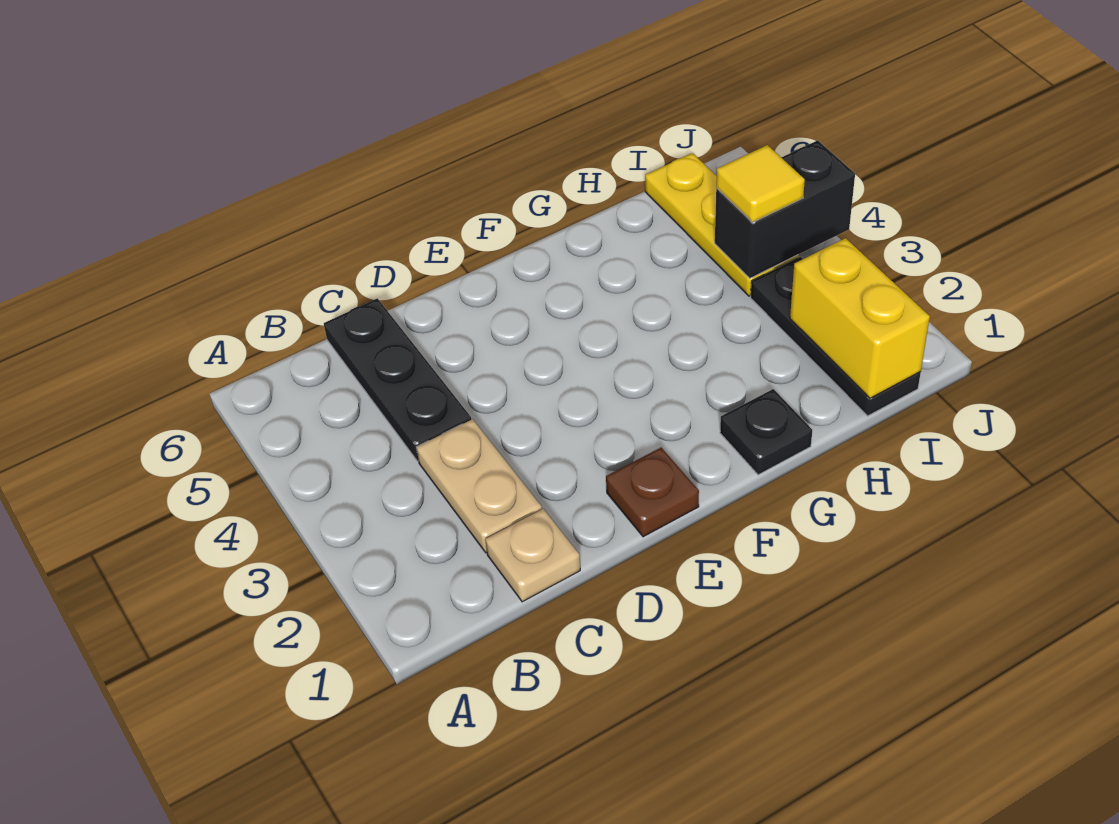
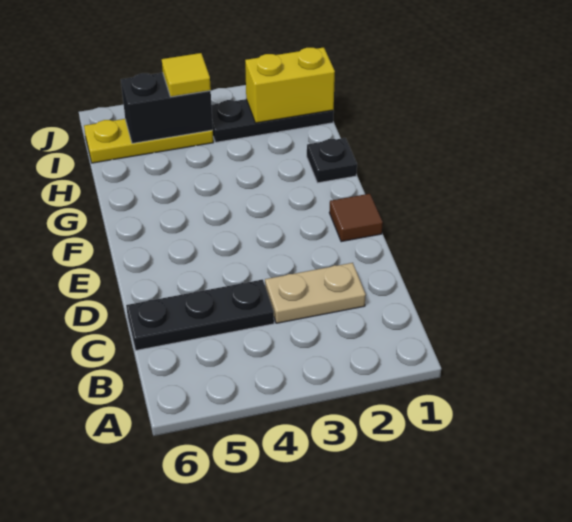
tan 1x1 plate [485,509,580,602] -> none
brown 1x1 plate [606,448,699,537] -> brown 1x1 tile [329,194,383,242]
black 1x2 brick [715,140,855,278] -> black 1x2 brick turned to [121,73,213,143]

